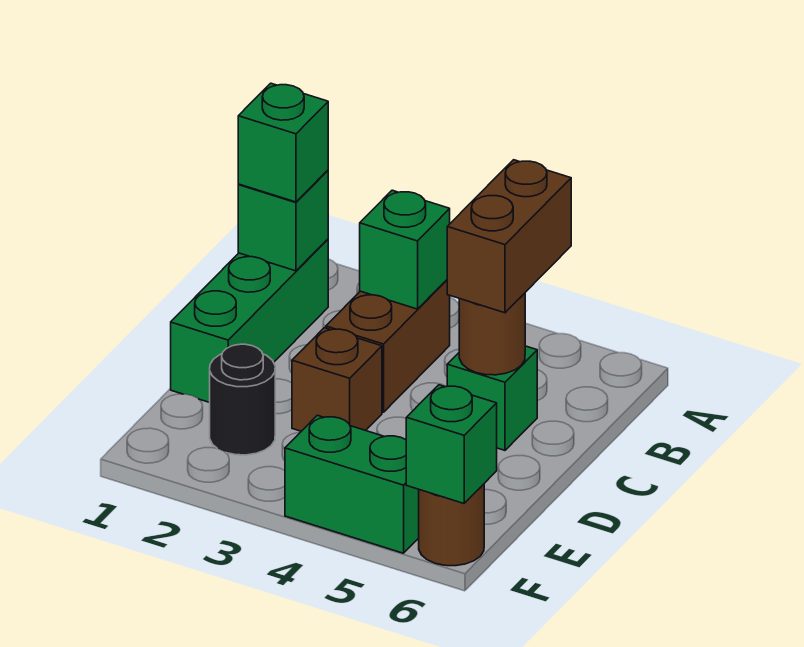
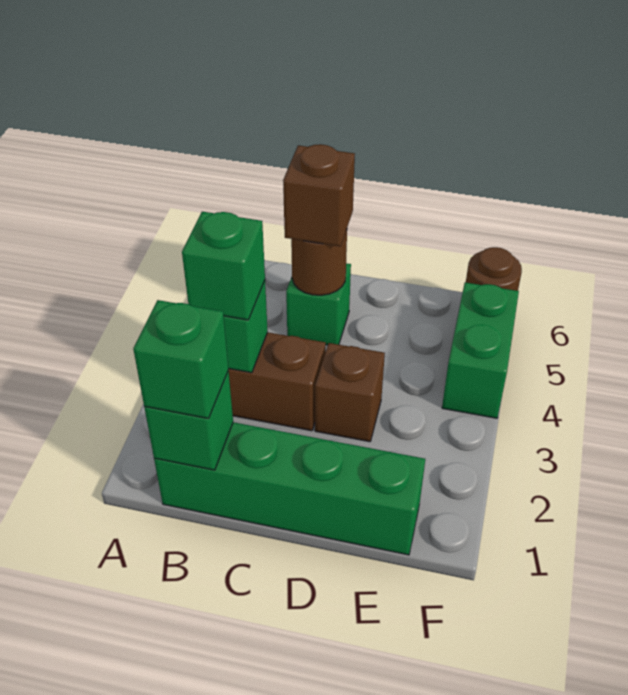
green 1x3 brick [171,239,328,403] -> green 1x4 brick [154,422,425,555]
brown 1x2 brick [447,160,571,313] -> brown 1x1 brick [283,144,355,247]
black 1x1 round brick [210,344,275,455] -> none
green 1x1 brick [406,385,497,503] -> green 1x1 brick moved to [182,212,265,320]

